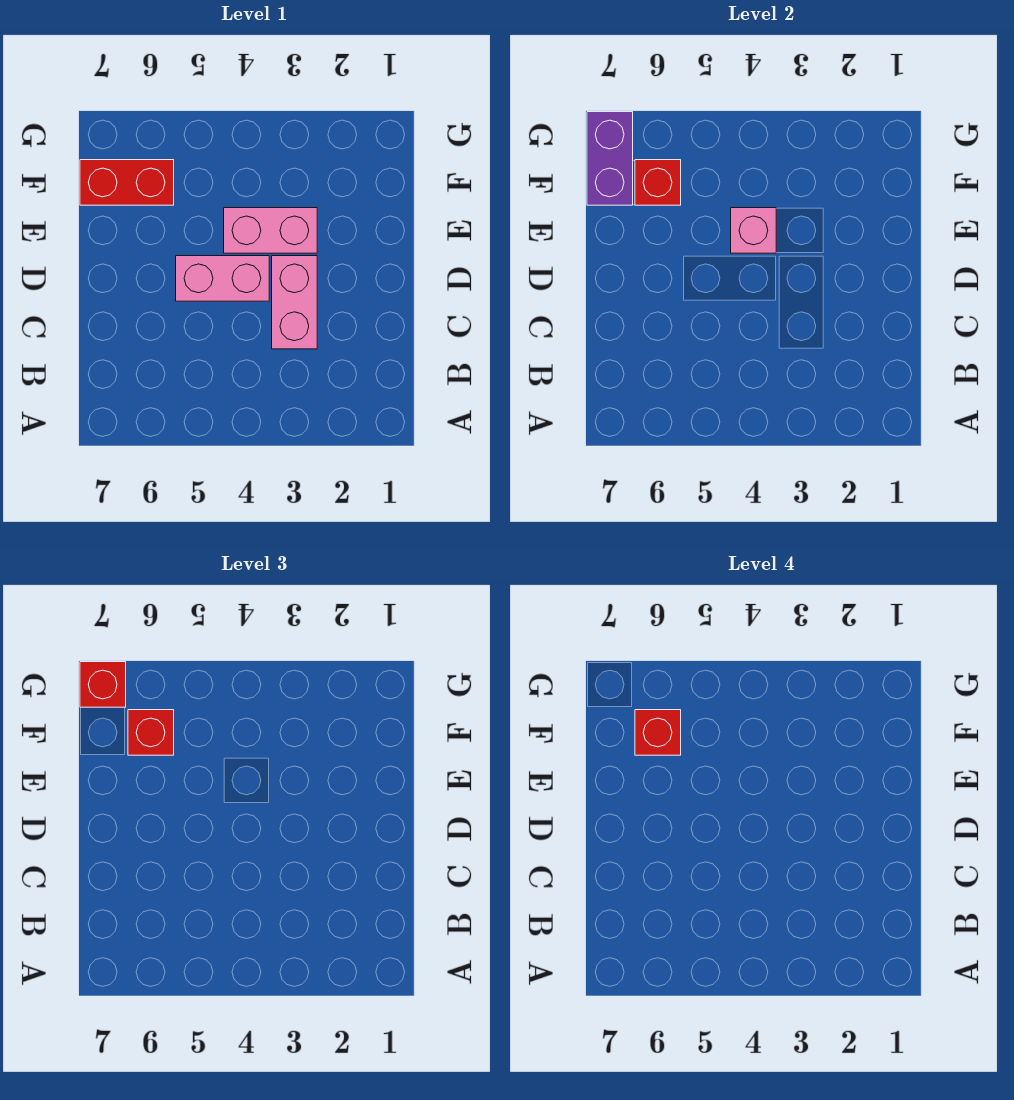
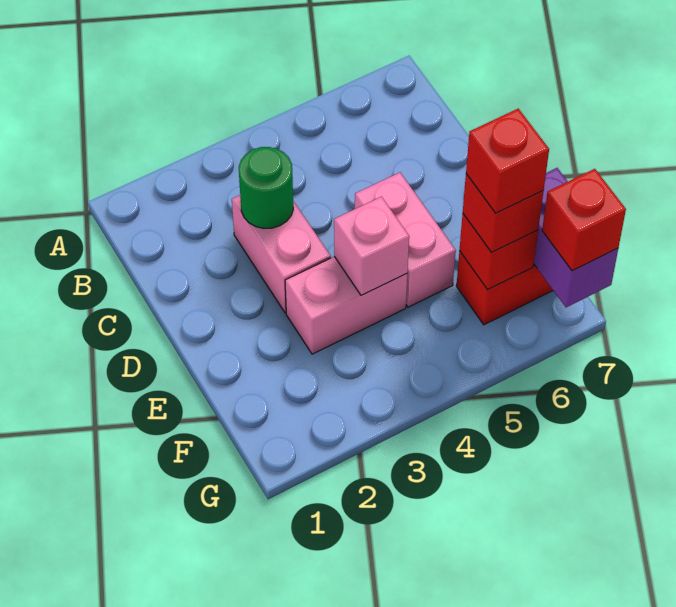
none -> green 1x1 round brick [239,147,293,229]
pink 1x2 brick [176,256,269,301] -> pink 1x2 brick turned to [355,172,456,307]

